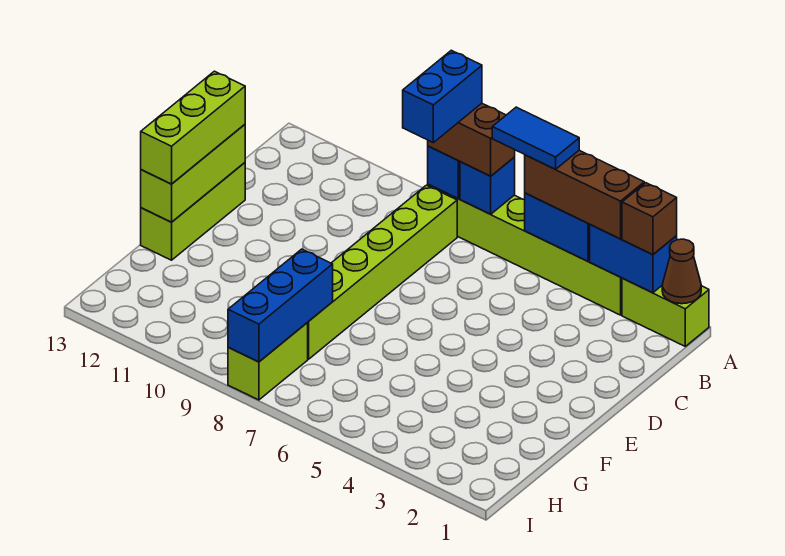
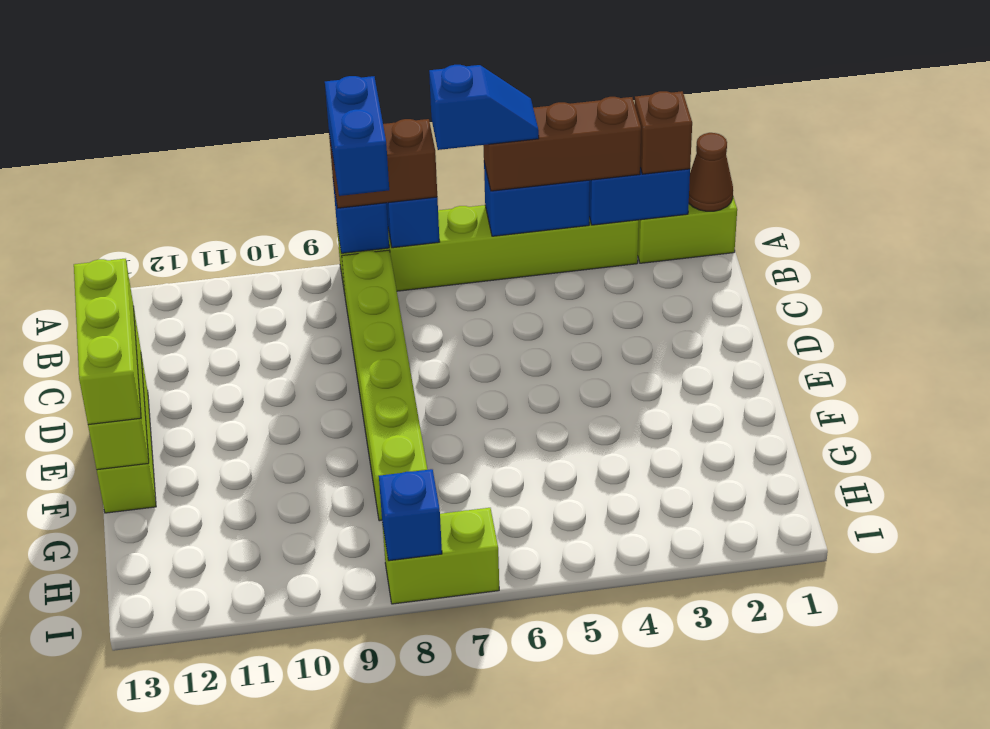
blue 1x2 tile [492,107,579,169] -> blue 1x2 slope [429,65,539,150]
blue 1x3 brick [228,249,333,362] -> blue 1x1 brick [379,469,442,561]
lime 1x2 brick [228,323,308,400] -> lime 1x2 brick turned to [382,508,499,604]

